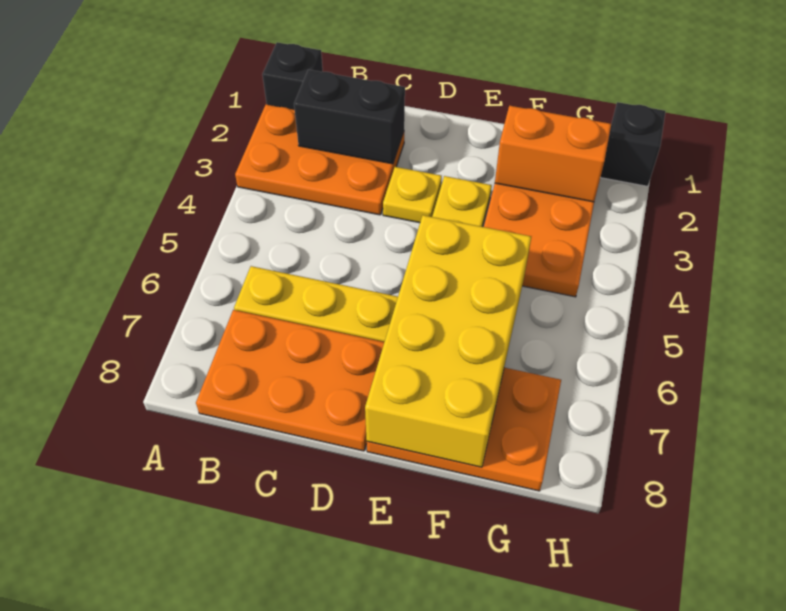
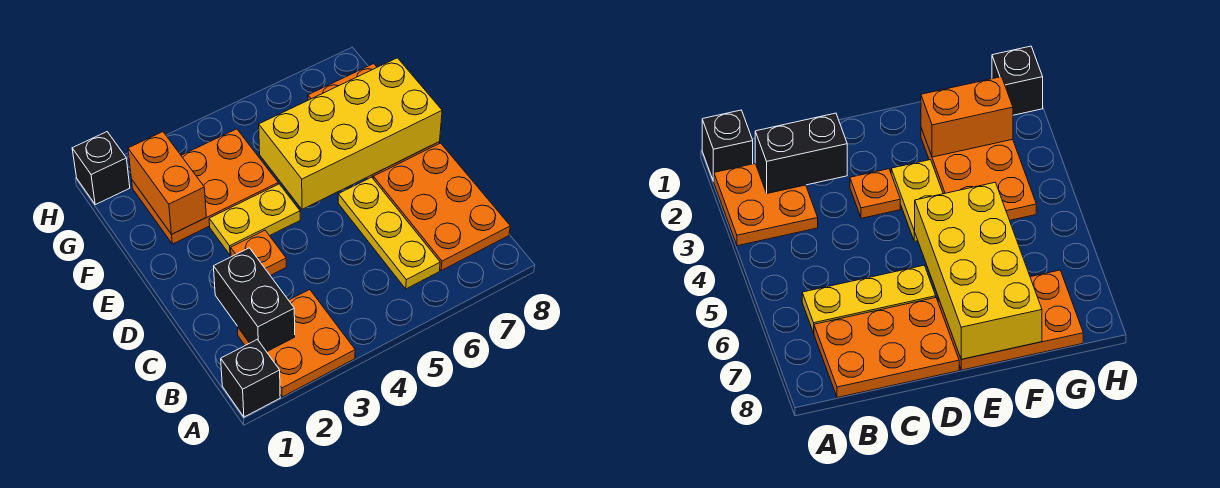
orange 2x3 plate [235,104,404,215] -> orange 2x2 plate [237,290,355,397]
yellow 1x1 plate [383,167,442,223] -> orange 1x1 plate [231,230,286,276]

